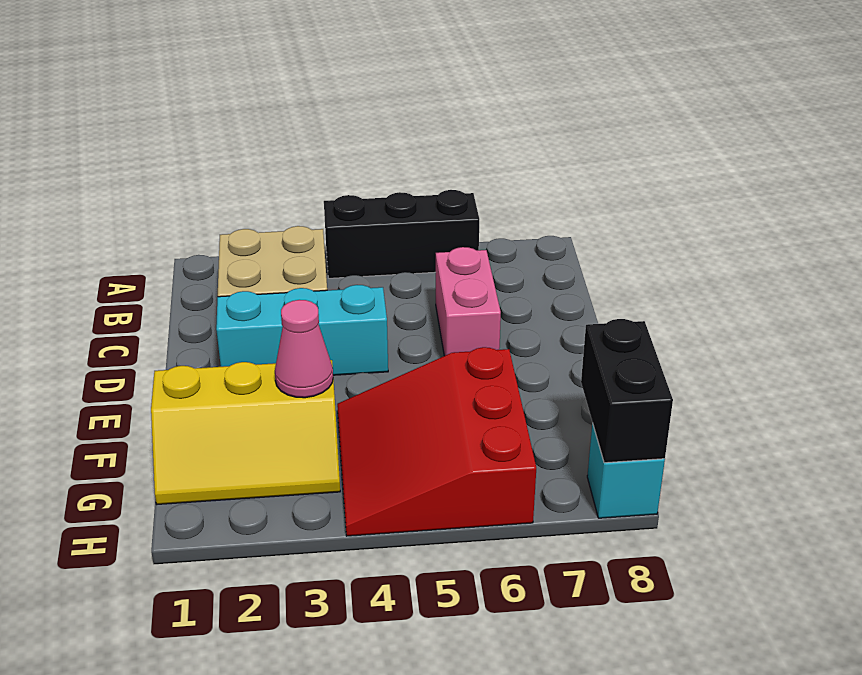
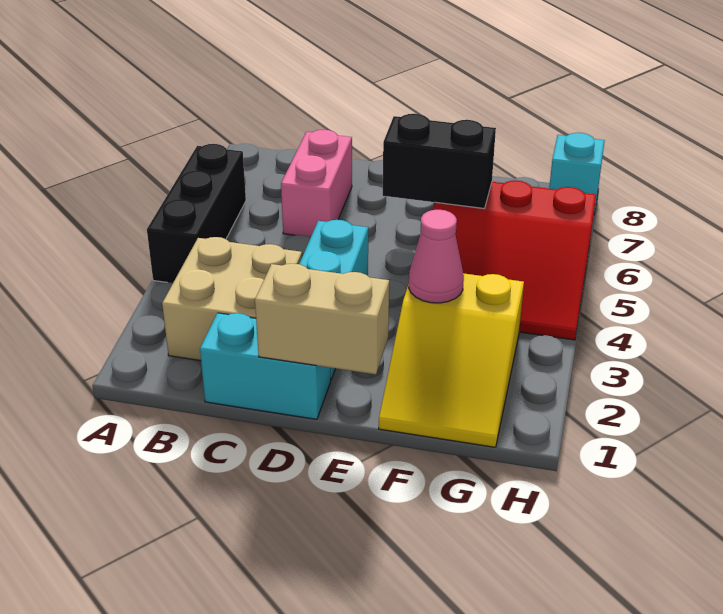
none -> cyan 1x2 brick [200,313,331,419]
pink 1x2 brick [436,247,501,356] -> pink 1x2 brick turned to [281,130,352,237]
none -> tan 1x2 brick [255,264,389,374]
yellow 2x3 slope [151,360,340,504] -> yellow 2x3 slope turned to [379,273,524,447]
black 1x2 brick [581,319,673,463] -> black 1x2 brick moved to [383,114,496,208]

